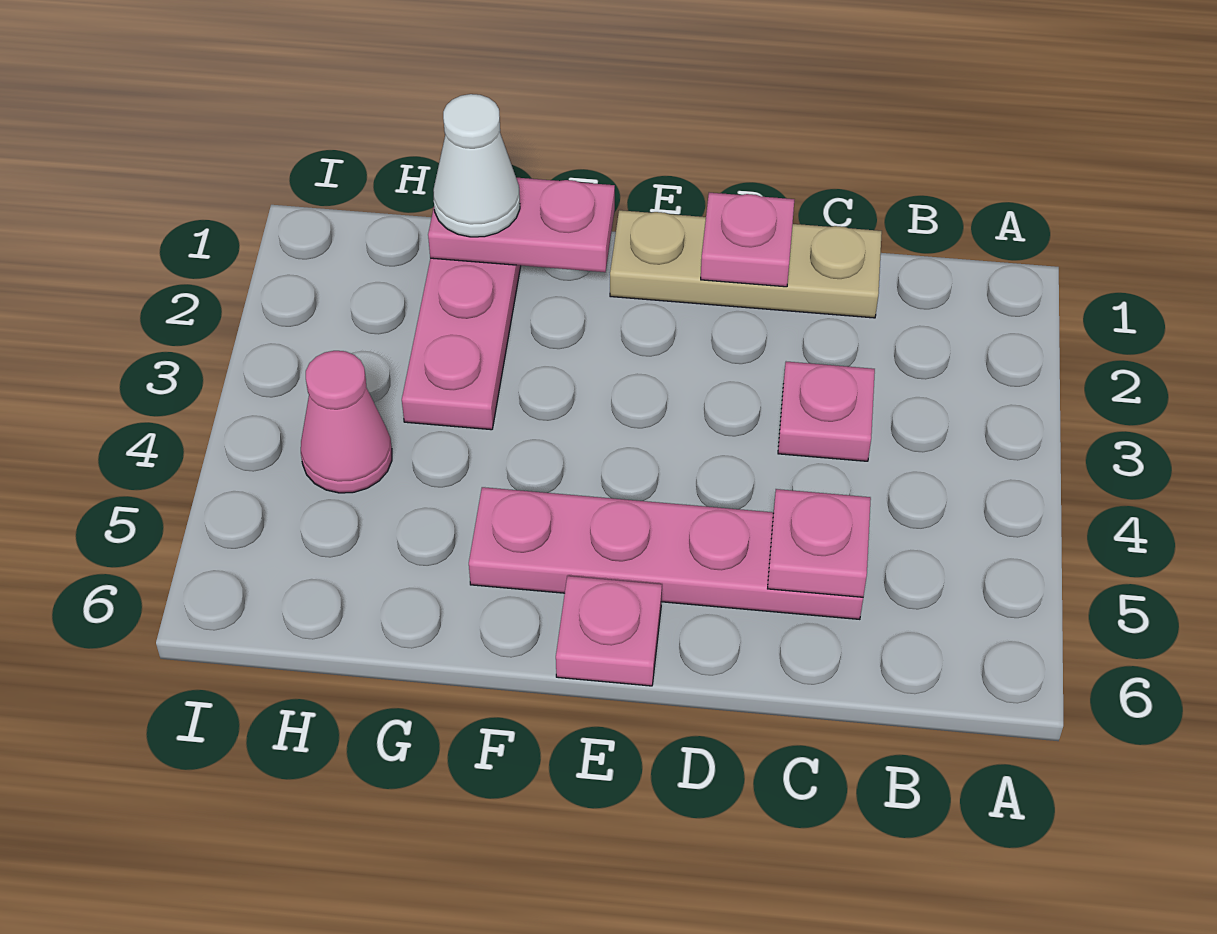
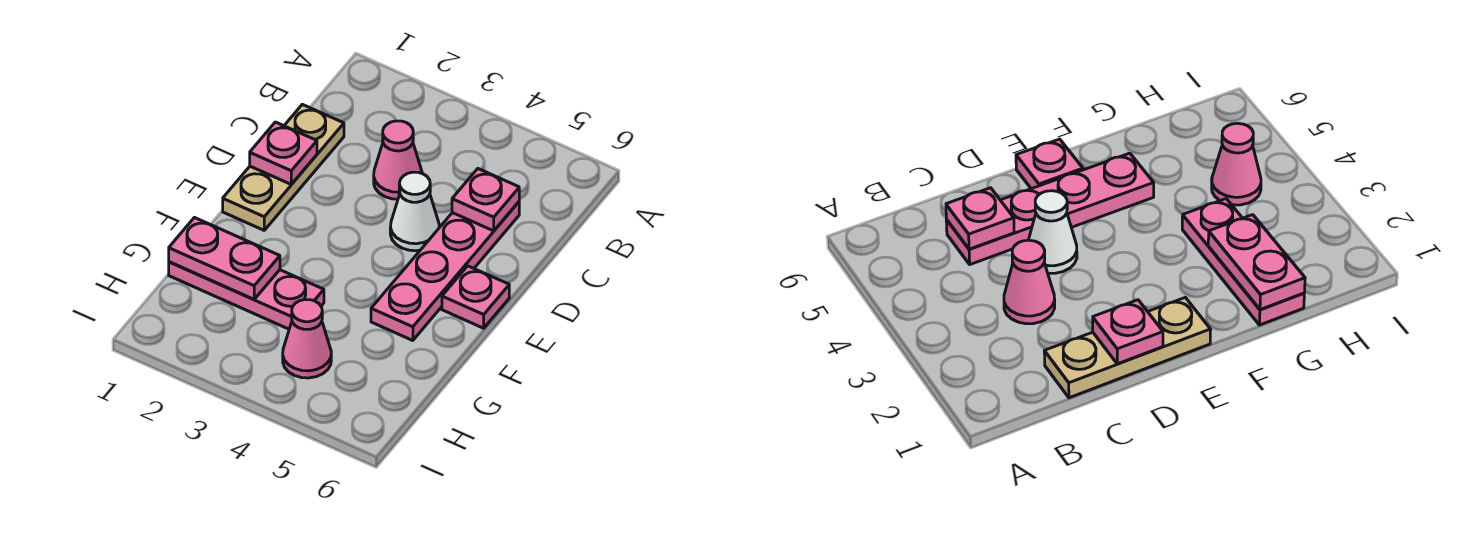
pink 1x1 plate [778,362,875,461] -> pink 1x1 cone [374,121,422,199]
pink 1x2 plate [428,178,615,272] -> pink 1x2 plate turned to [169,218,280,299]
white 1x1 cone [433,94,520,237] -> white 1x1 cone moved to [390,172,439,251]

